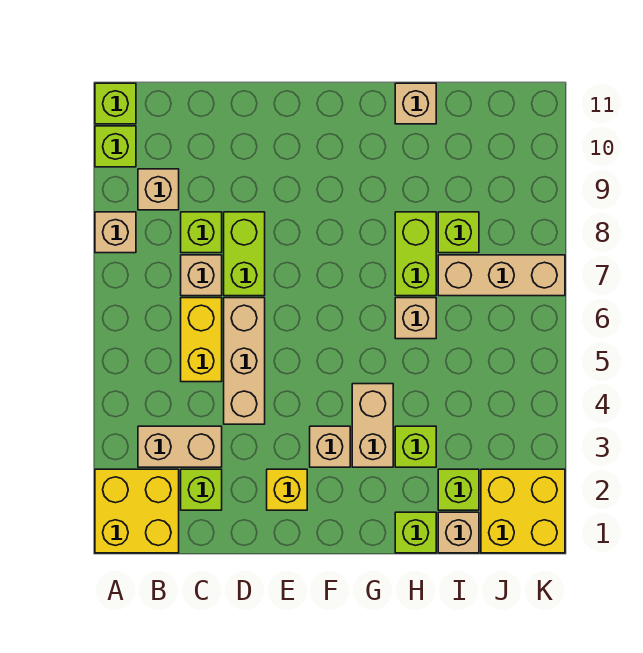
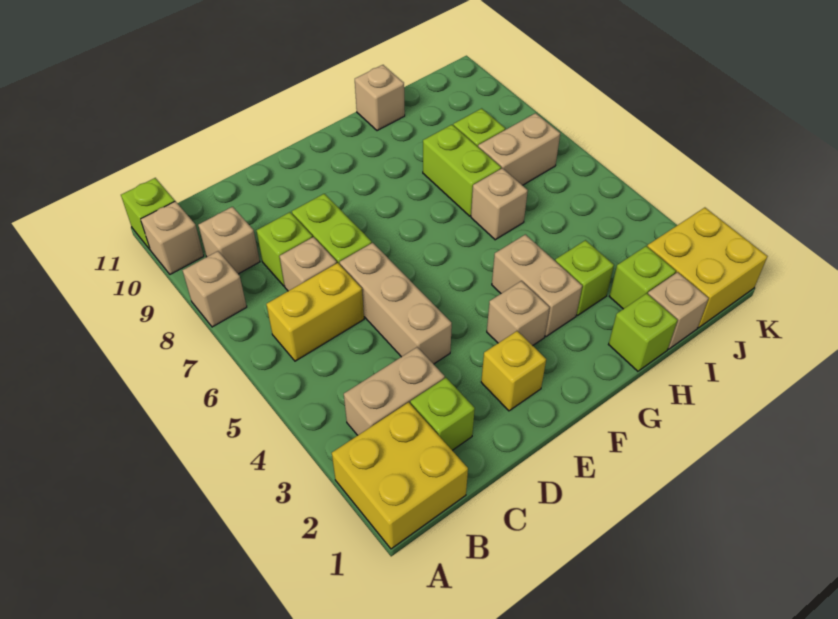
lime 1x1 brick [95,126,136,167] -> tan 1x1 brick [141,201,204,274]
yellow 1x2 brick [181,298,222,382] -> yellow 1x2 brick turned to [266,263,364,361]
tan 1x3 brick [438,255,565,296] -> tan 1x2 brick [478,113,560,185]

